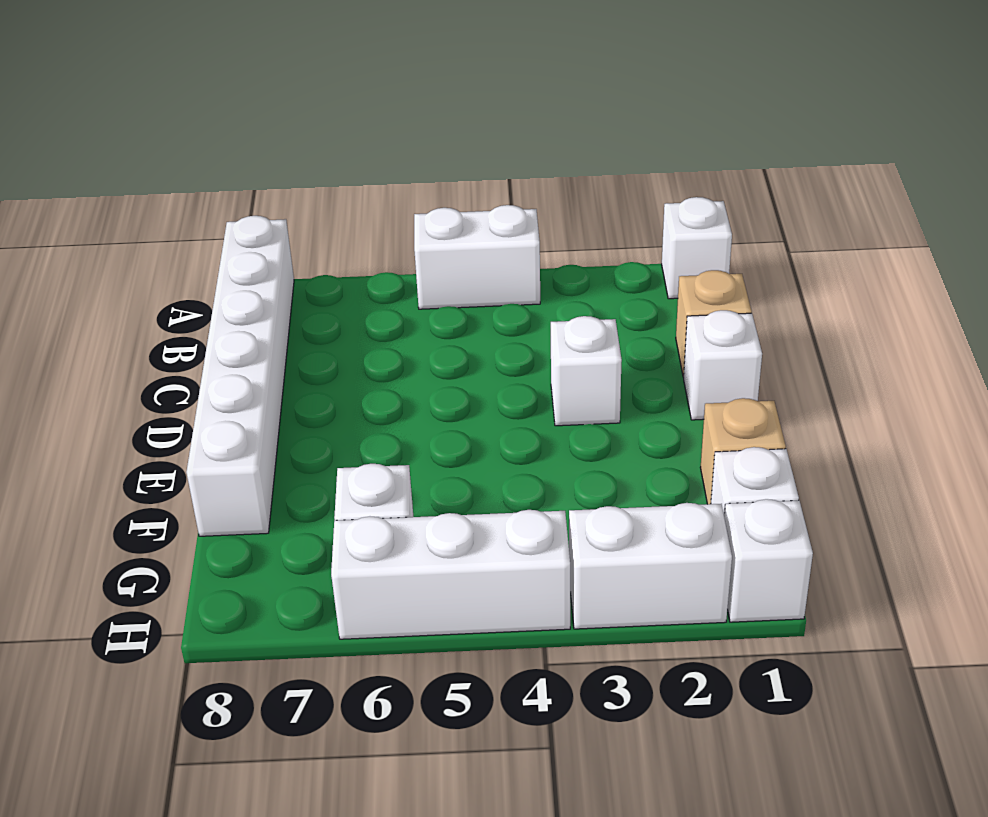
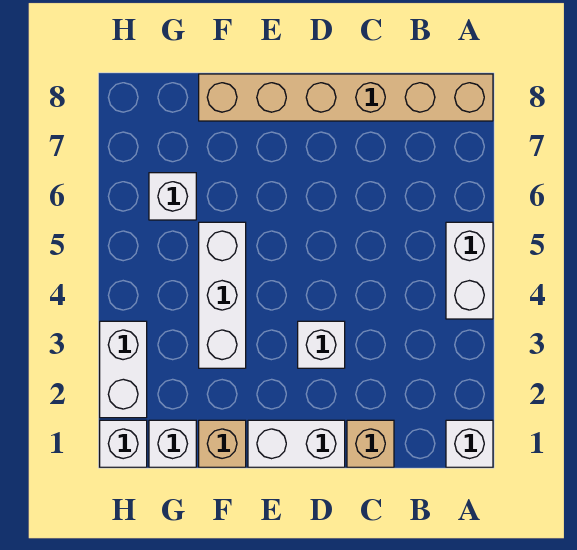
white 1x6 brick [186,216,294,536] -> tan 1x6 brick [199,74,493,121]
white 1x1 brick [684,310,762,420] -> white 1x2 brick [248,420,345,467]
white 1x3 brick [331,510,570,639] -> white 1x3 brick moved to [199,222,246,368]

